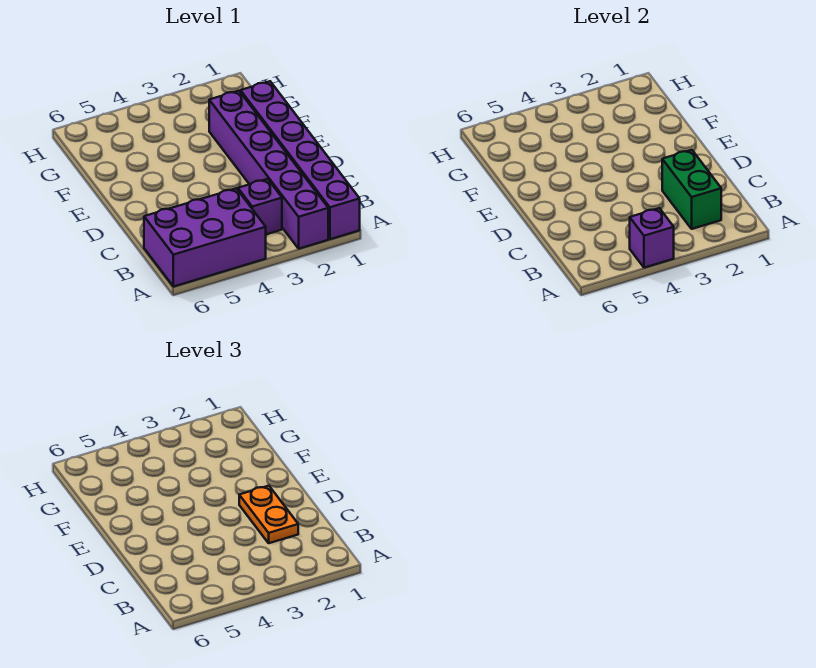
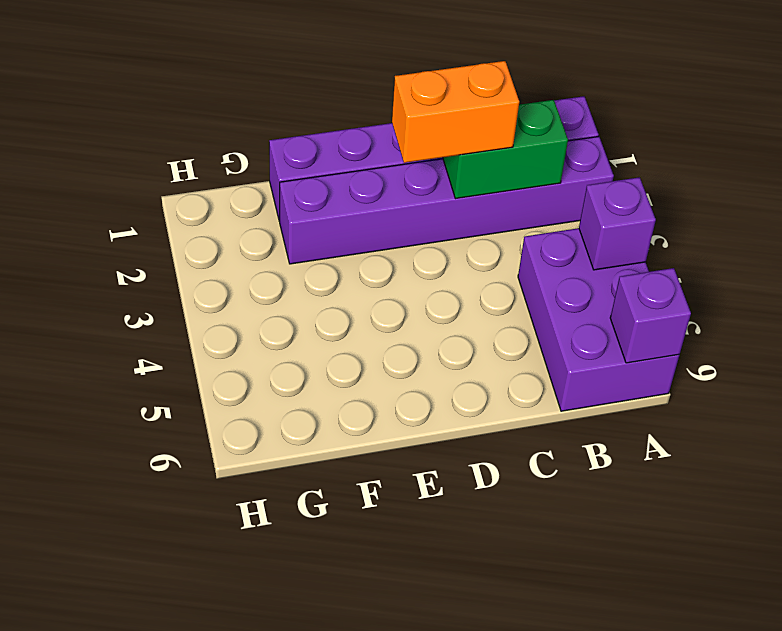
purple 1x1 brick [238,179,282,234] -> purple 1x1 brick moved to [610,268,691,363]
orange 1x2 plate [239,486,298,543] -> orange 1x2 brick [392,61,519,163]

